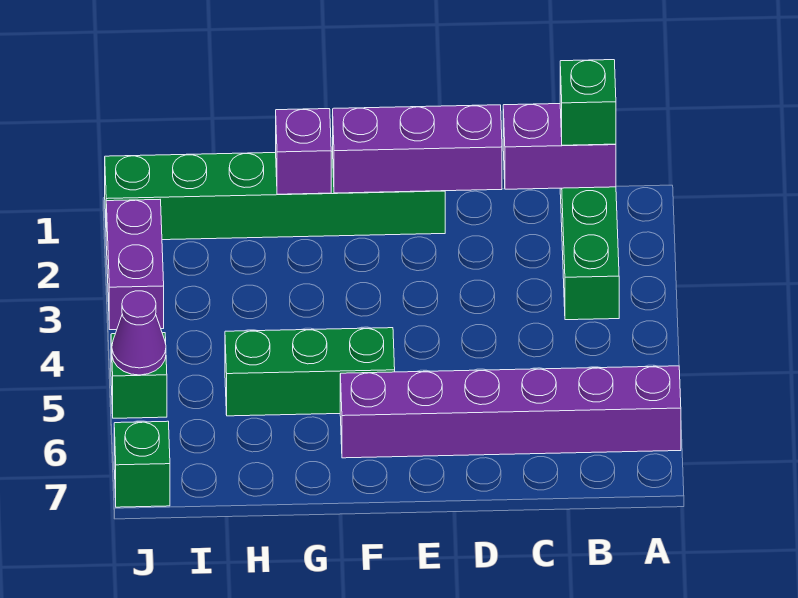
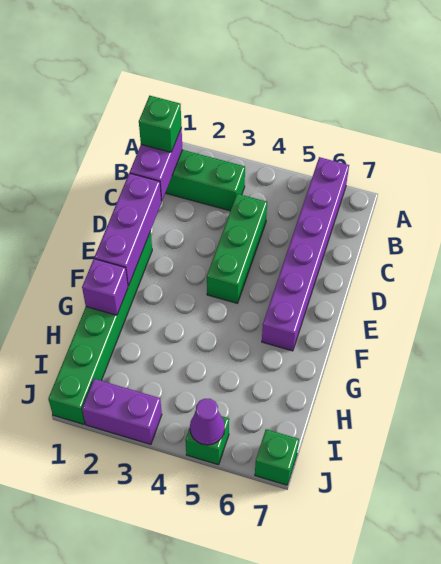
green 1x3 brick [225,328,395,416] -> green 1x3 brick moved to [207,194,267,303]

